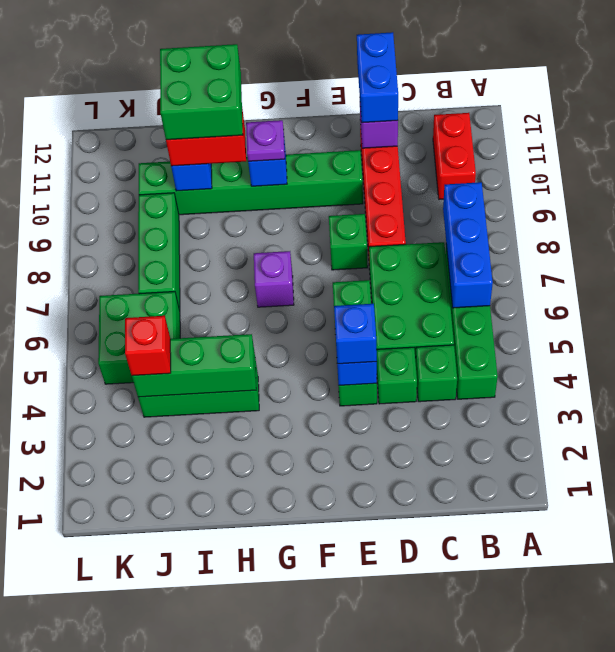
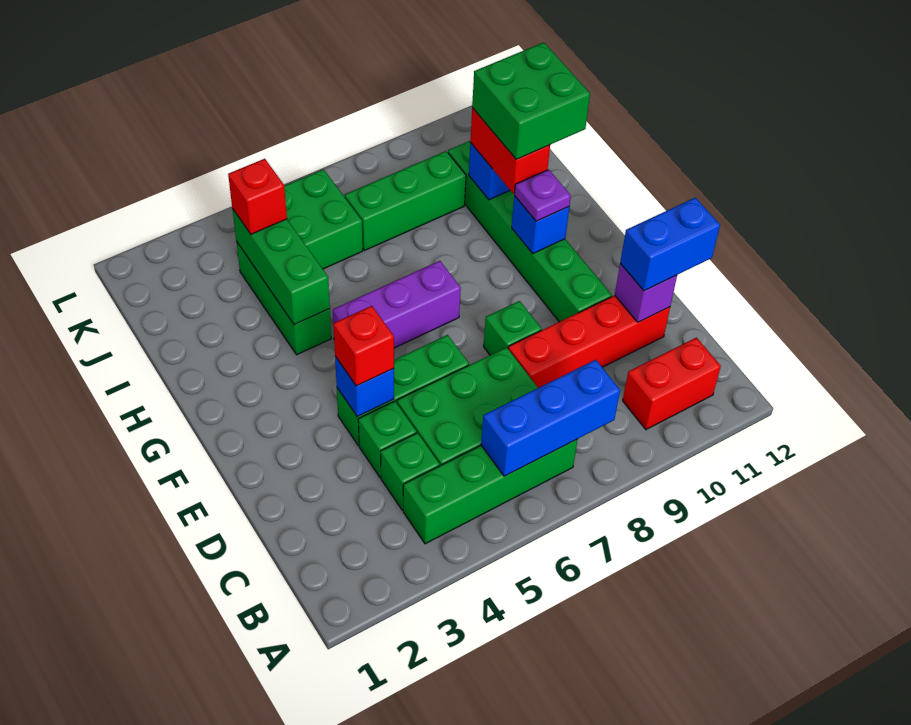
blue 1x1 brick [334,304,377,364] -> red 1x1 brick [333,306,394,386]
purple 1x1 brick [254,251,294,307] -> purple 1x3 brick [333,261,461,348]

